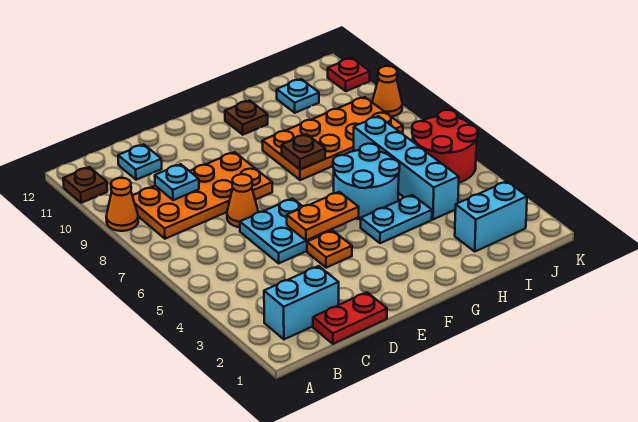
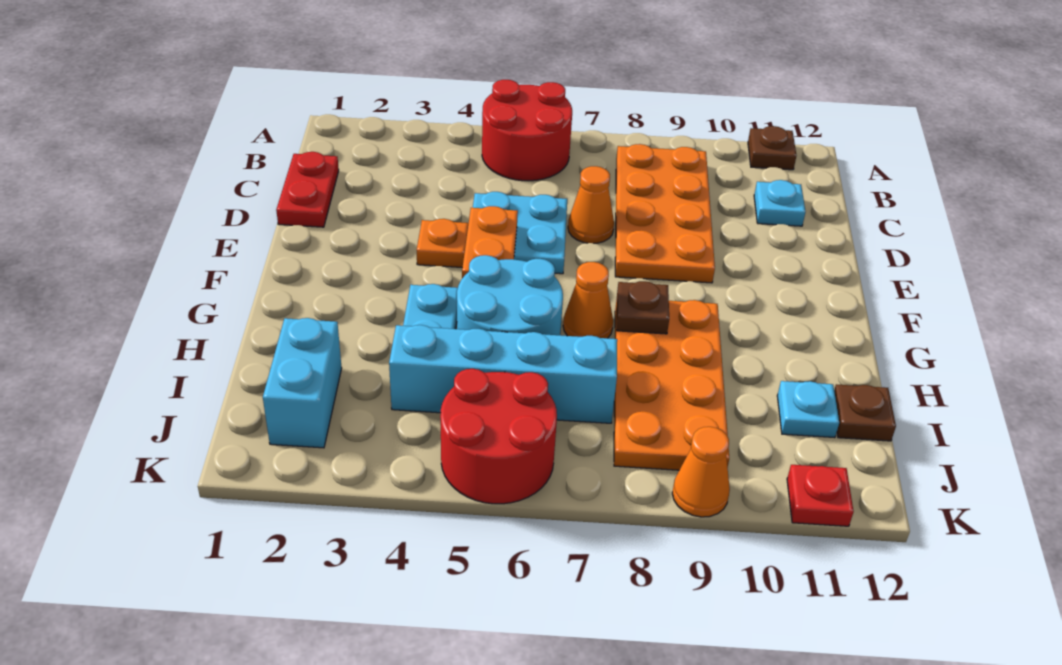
none -> red 2x2 round brick [482,80,572,181]
orange 1x1 cone [106,178,138,231] -> orange 1x1 cone moved to [563,262,613,338]
cyan 1x2 brick [264,266,339,339] -> none
cyan 1x1 plate [155,164,199,200] -> none
brown 1x1 plate [225,100,268,135] -> brown 1x1 plate moved to [834,384,896,441]

